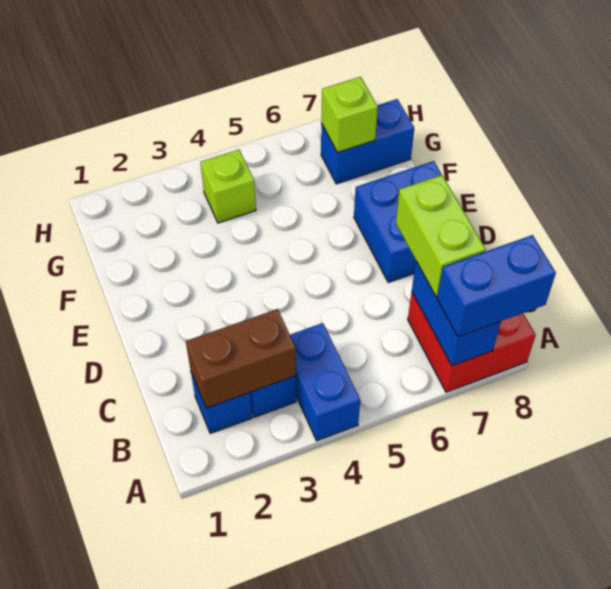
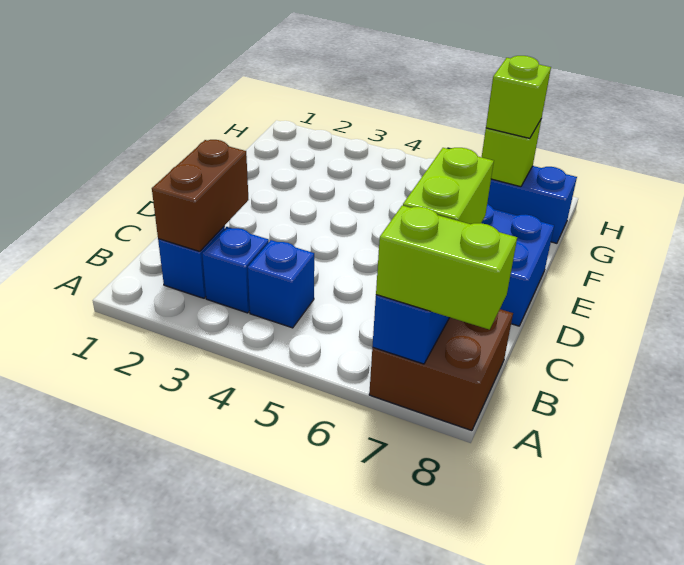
blue 1x2 brick [290,323,360,441] -> blue 1x1 brick [248,240,314,328]
red 2x2 brick [408,292,536,392] -> brown 2x2 brick [369,309,513,431]
blue 1x2 brick [437,235,556,337] -> lime 1x2 brick [376,205,517,330]
brown 1x2 brick [186,309,296,408] -> brown 1x2 brick turned to [152,140,248,252]
lime 1x1 brick [200,150,256,223] -> lime 1x1 brick moved to [486,56,551,138]

